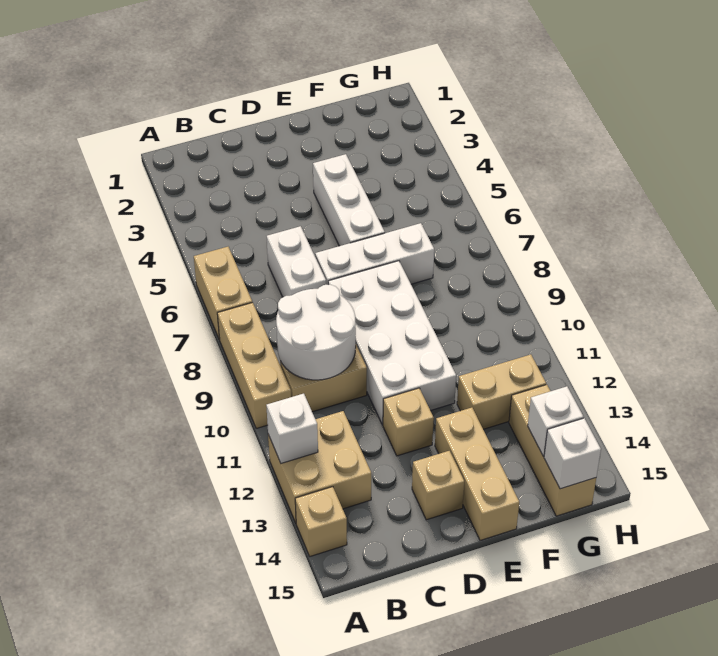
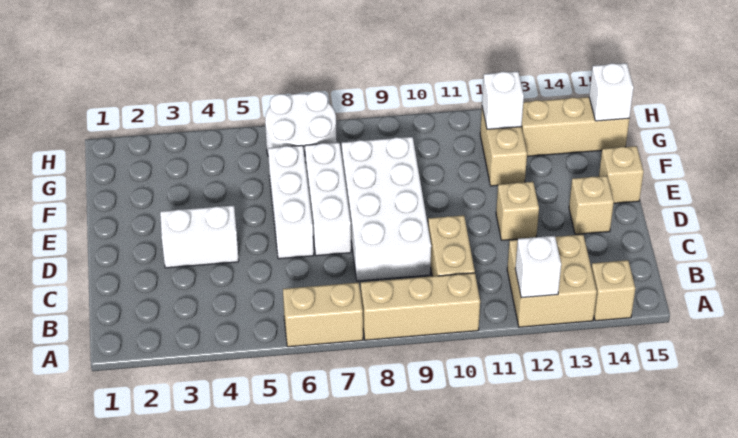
white 2x2 round brick [276,285,356,380] -> white 2x2 round brick moved to [265,91,337,157]
white 1x2 brick [267,226,326,297] -> white 1x2 brick moved to [160,206,239,268]
white 2x4 brick [328,261,456,425] -> white 2x4 brick turned to [341,137,431,281]
white 1x3 brick [313,154,385,246] -> white 1x3 brick turned to [268,145,314,259]
tan 1x3 brick [435,408,519,540] -> tan 1x1 brick [599,146,644,203]
white 1x1 brick [528,386,583,456] -> white 1x1 brick moved to [482,71,524,129]

